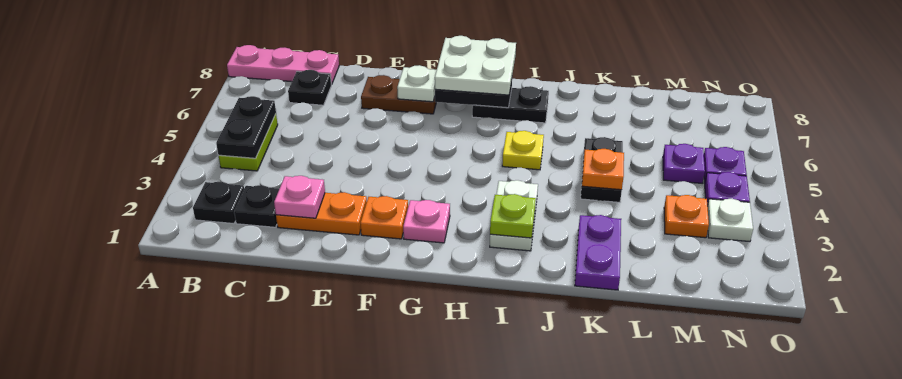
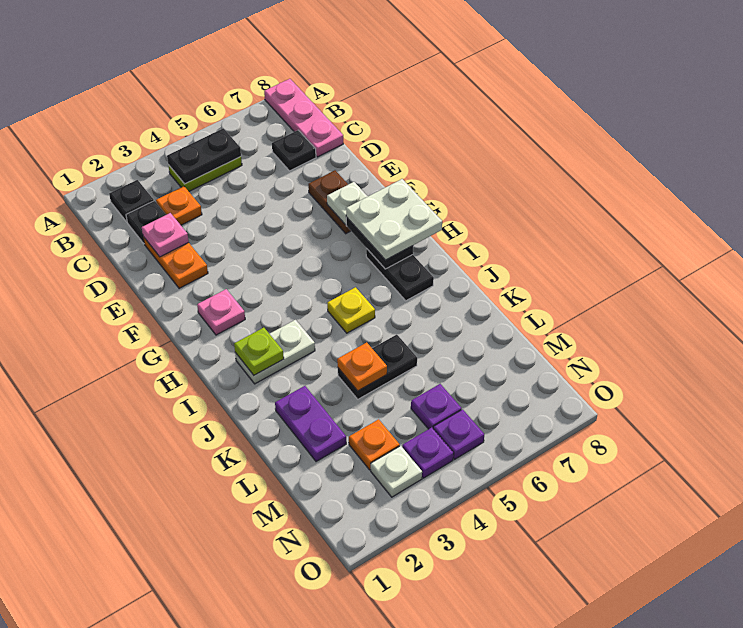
orange 1x1 plate [360,196,408,239] -> orange 1x1 plate moved to [156,186,202,225]
purple 1x2 plate [575,215,621,290] -> purple 1x2 plate turned to [275,386,346,462]

